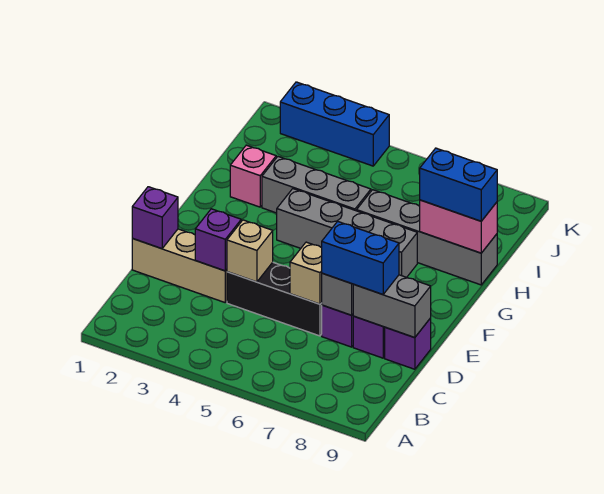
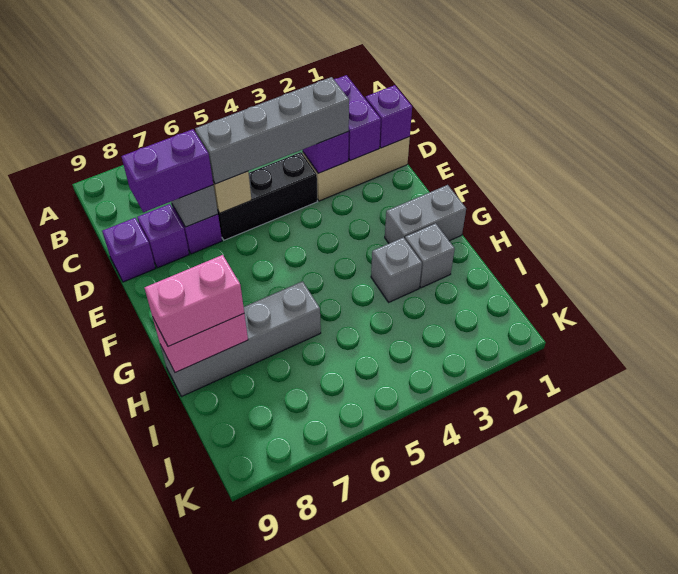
none -> purple 1x2 brick [334,75,381,161]
tan 1x1 brick [227,220,273,282] -> none
blue 1x2 brick [322,221,399,294] -> purple 1x2 brick [121,129,213,212]
grey 1x2 brick [353,275,431,338] -> grey 1x2 brick moved to [385,185,466,243]
grey 1x4 brick [277,189,417,277] -> grey 1x4 brick moved to [195,77,349,184]
pink 1x1 brick [230,145,276,207] -> grey 1x1 brick [405,223,455,288]
grey 1x3 brick [262,157,371,213] -> grey 1x1 brick [371,237,422,302]
blue 1x2 brick [420,148,497,221] -> pink 1x2 brick [145,255,244,347]
blue 1x3 brick [280,82,389,166] -> none

